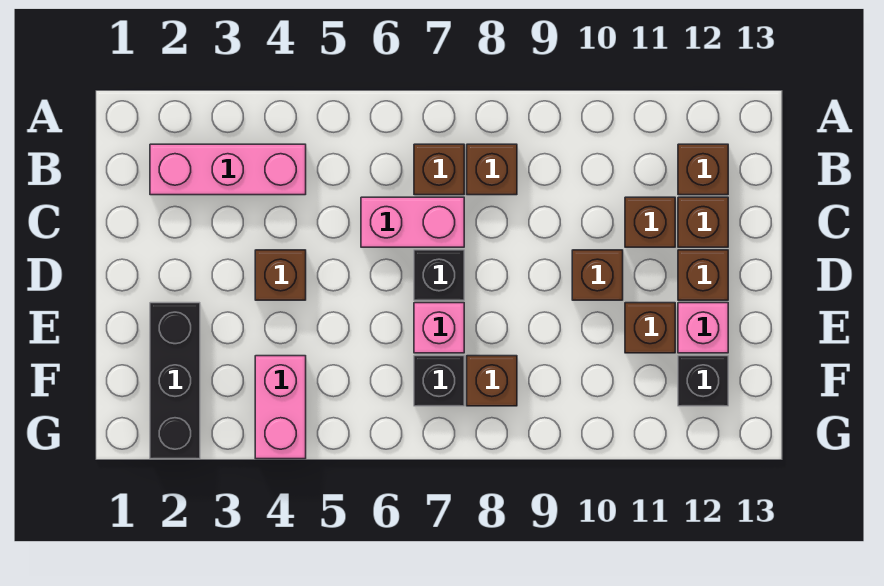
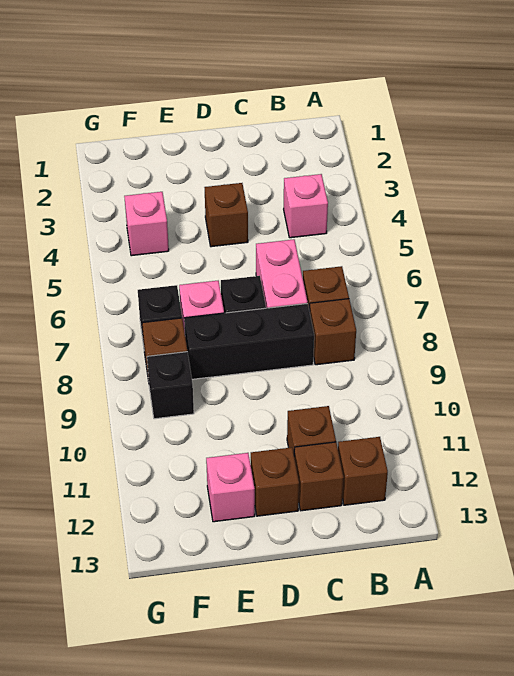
pink 1x3 brick [150,144,306,195] -> pink 1x1 brick [284,174,328,238]
brown 1x1 brick [572,250,623,300] -> none
black 1x3 brick [150,303,200,459] -> black 1x3 brick moved to [184,303,314,379]
brown 1x1 brick [625,303,675,353] -> none
pink 1x2 brick [255,356,306,459] -> pink 1x1 brick [124,192,169,256]
black 1x1 brick [678,356,728,406] -> black 1x1 brick moved to [147,352,194,419]

